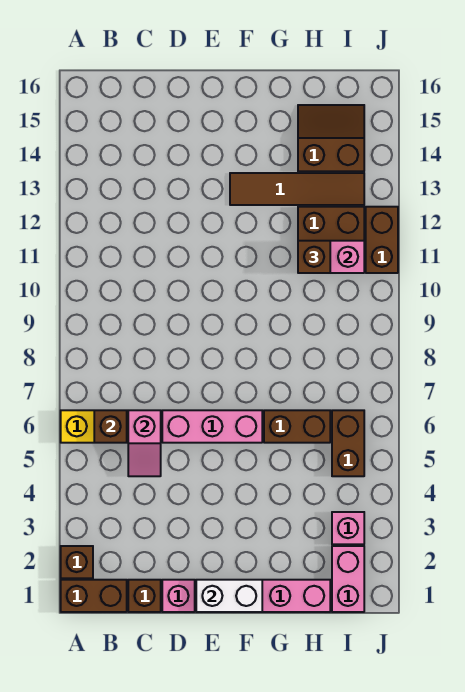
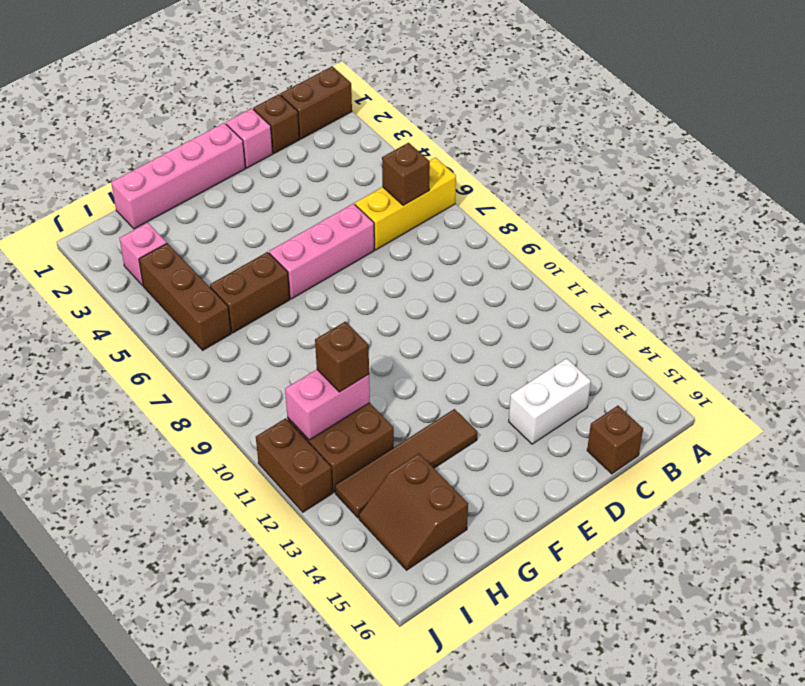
brown 1x1 brick [61,546,93,578] -> brown 1x1 brick moved to [587,406,643,474]
pink 1x2 slope [128,410,161,476] -> none
white 1x2 brick [196,580,262,612] -> white 1x2 brick moved to [509,358,591,444]
brown 2x2 slope [298,105,364,171] -> brown 2x2 slope turned to [359,454,468,570]
pink 1x2 brick [332,546,364,612] -> none
brown 1x2 brick [332,410,364,476] -> brown 1x3 brick [139,243,231,350]

